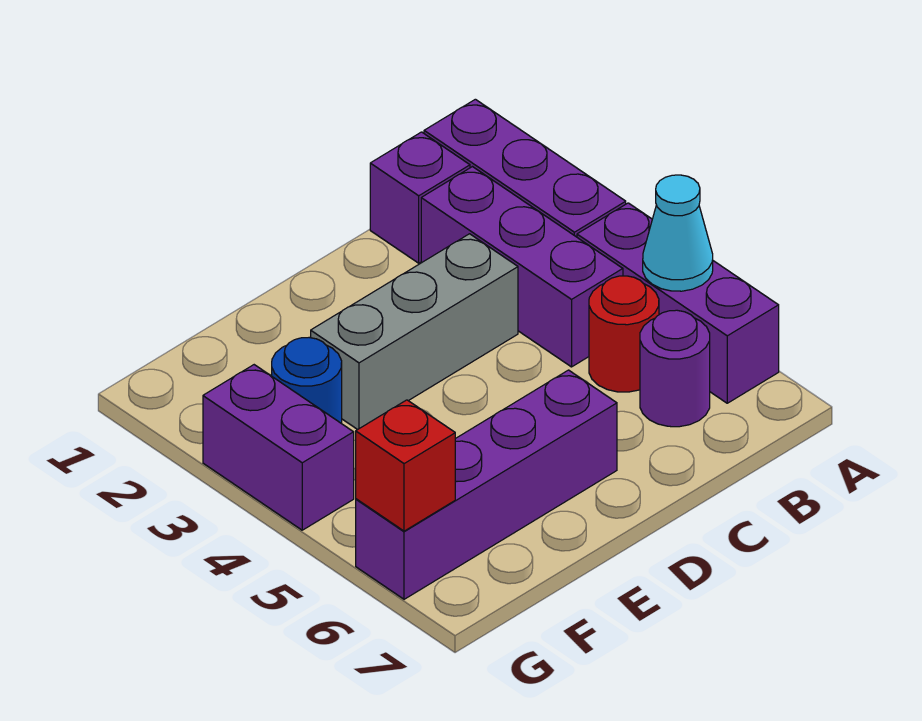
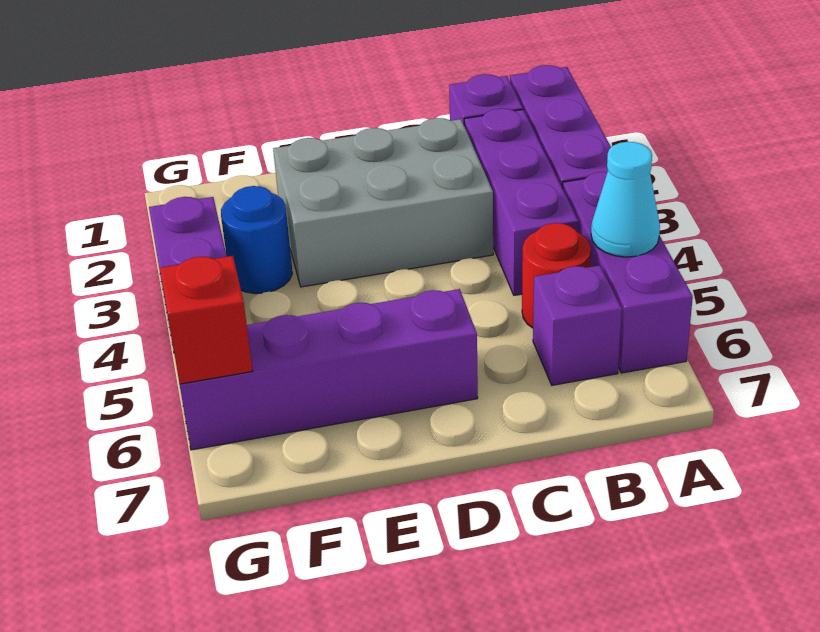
purple 1x1 round brick [640,310,710,427] -> purple 1x1 brick [533,265,622,385]
grey 1x3 brick [311,234,518,430] -> grey 2x3 brick [273,118,493,287]

